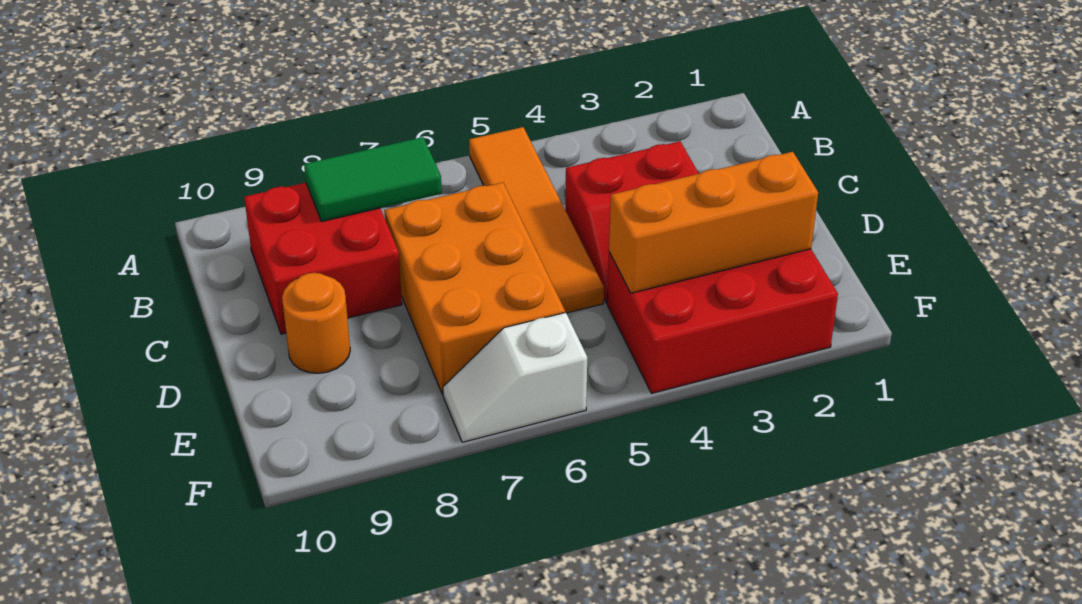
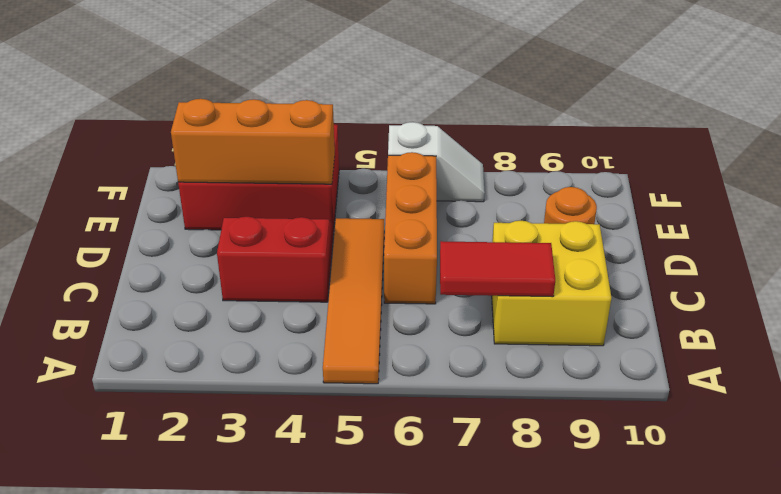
green 1x2 tile [304,137,442,221] -> red 1x2 tile [440,241,555,297]
red 2x2 brick [244,183,402,334] -> yellow 2x2 brick [492,221,611,346]
orange 2x3 brick [384,182,565,394] -> orange 1x3 brick [384,152,437,304]

